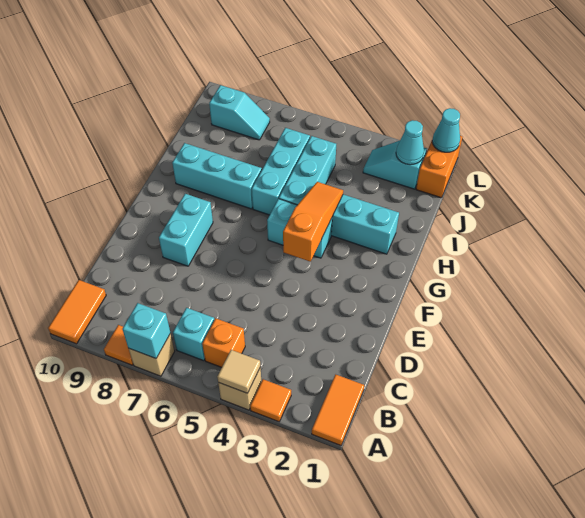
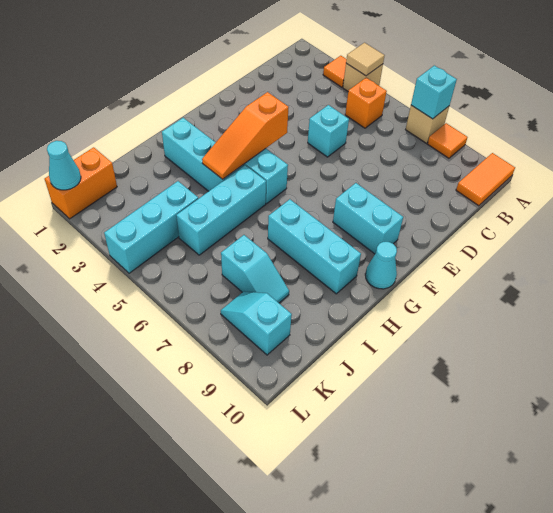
orange 1x2 tile [312,374,364,445] -> none
cyan 1x1 brick [173,308,214,361] -> cyan 1x1 brick moved to [308,105,349,157]
cyan 1x2 brick [159,194,213,266] -> cyan 1x2 brick turned to [333,183,403,254]
cyan 1x3 brick [252,128,310,215] -> cyan 1x3 brick moved to [104,181,198,273]
cyan 1x2 slope [363,141,427,189] -> cyan 1x2 slope moved to [221,235,289,303]
cyan 1x1 cone [396,120,424,165] -> cyan 1x1 cone moved to [365,242,397,289]

